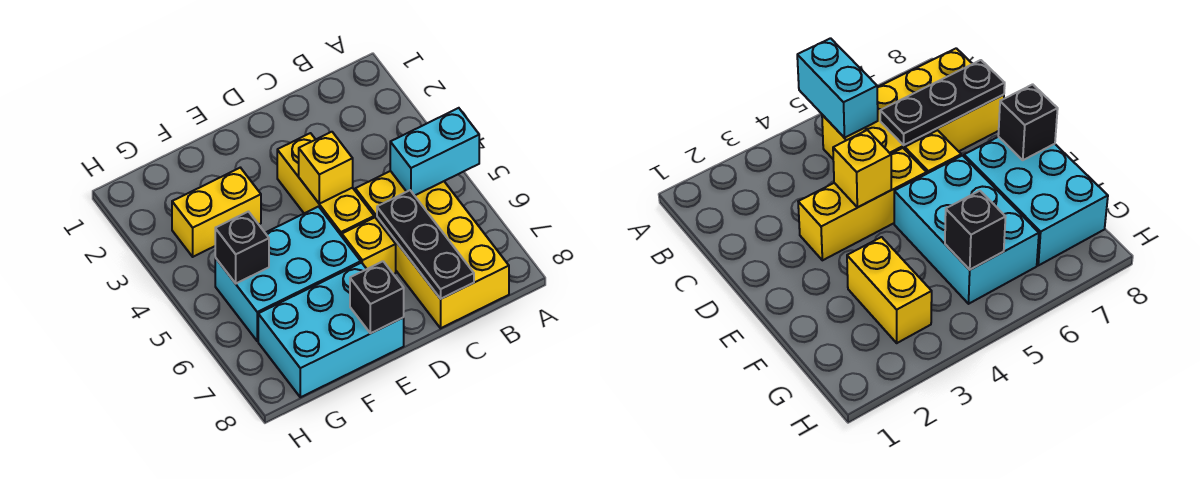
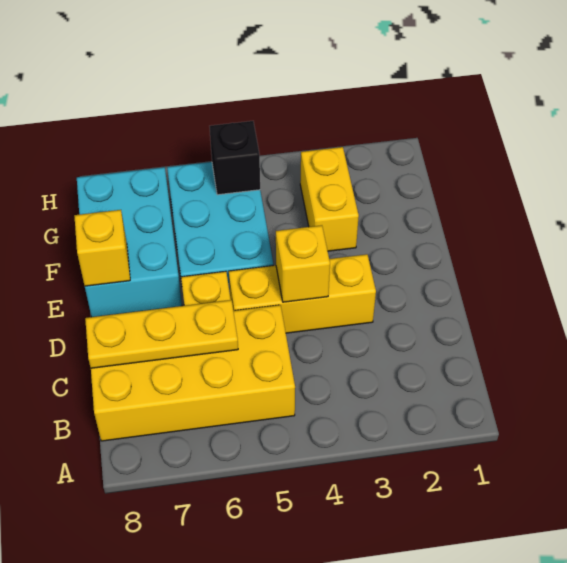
cyan 1x2 brick [390,108,479,196] -> none
black 1x3 plate [377,190,474,299] -> yellow 1x3 plate [85,300,238,368]
black 1x1 brick [350,261,404,333] -> yellow 1x1 brick [74,210,130,286]

